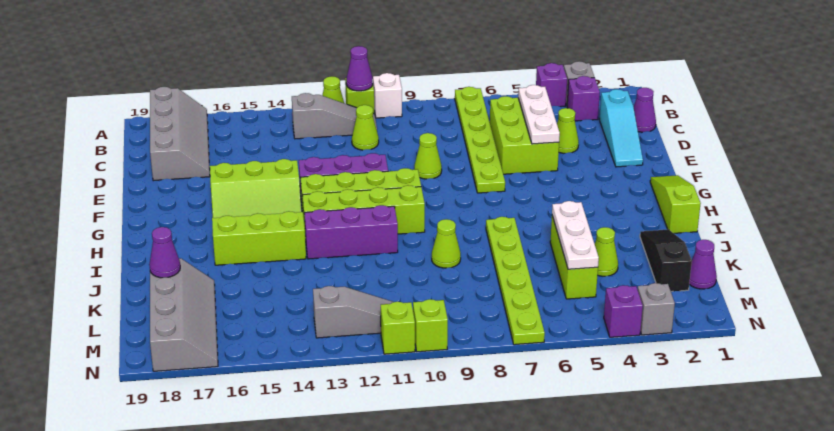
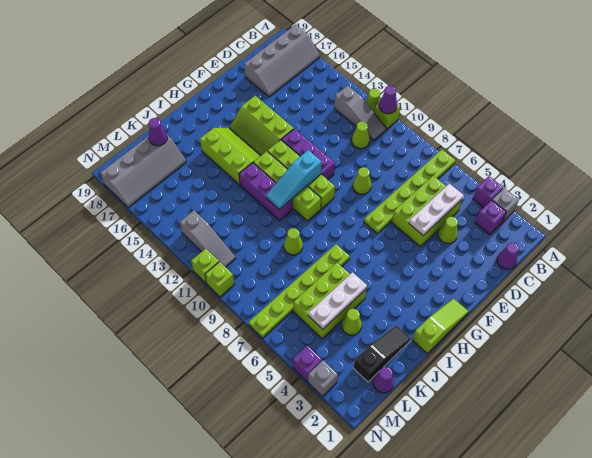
white 1x1 brick [373,73,402,118] -> none
cyan 1x3 slope [600,89,643,167] -> cyan 1x3 slope moved to [266,150,322,209]
lime 1x3 brick [550,216,598,299] -> lime 2x3 brick [293,263,366,339]

